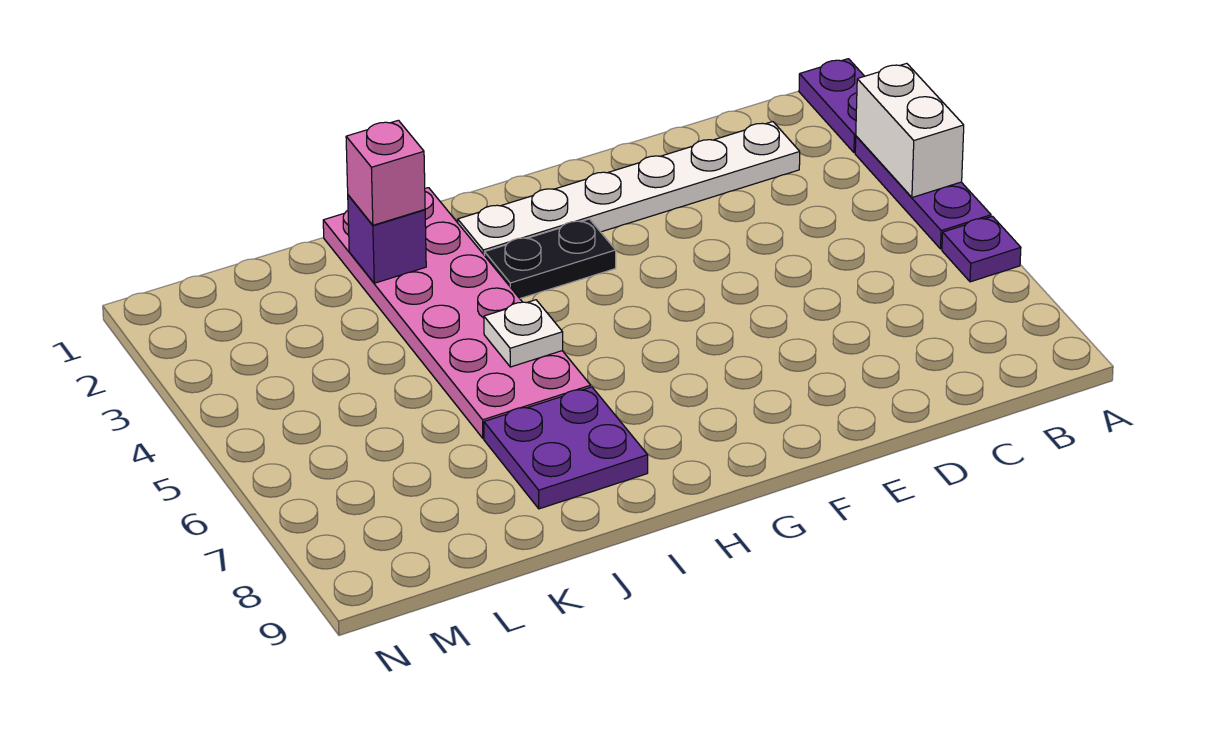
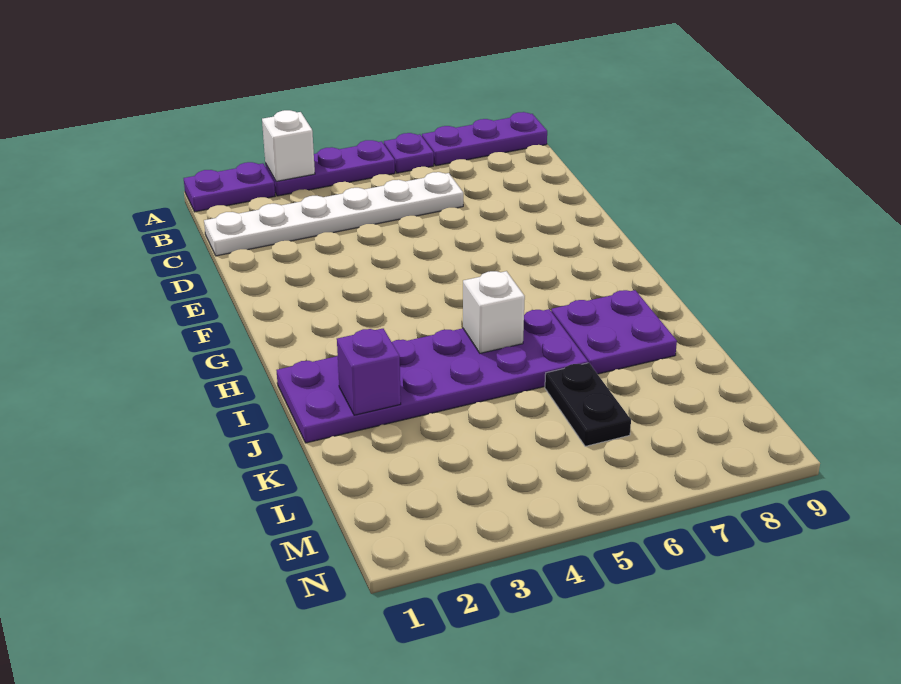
white 1x2 brick [856,63,964,197] -> white 1x1 brick [262,110,315,181]
none -> purple 1x3 plate [422,112,547,166]
white 1x6 plate [458,122,800,256] -> white 1x6 plate turned to [204,172,463,256]
black 1x2 plate [484,219,616,298] -> black 1x2 plate moved to [545,363,631,446]
pink 2x6 plate [323,188,591,438] -> purple 2x6 plate [277,309,588,443]
white 1x1 plate [484,300,563,367] -> white 1x1 brick [463,271,525,353]
pink 1x1 brick [346,120,425,225] -> none

